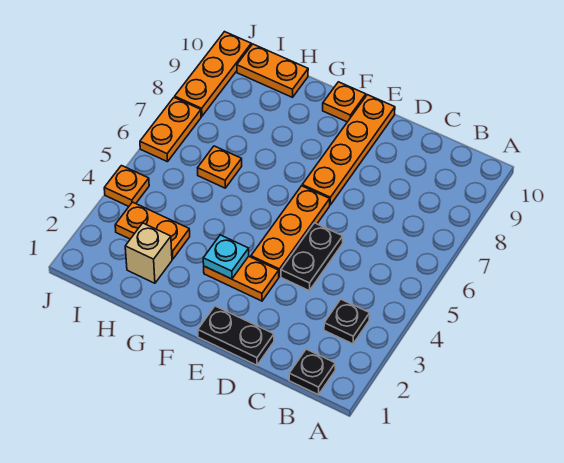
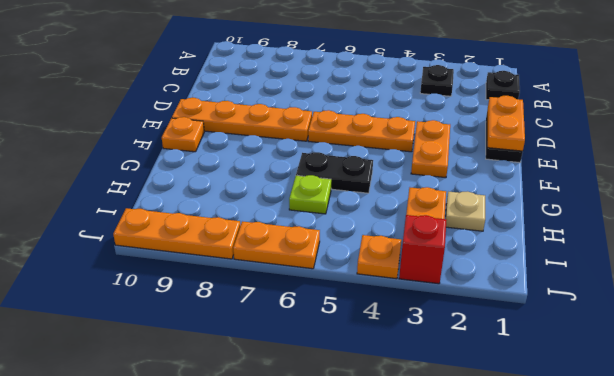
black 1x2 plate [281,223,343,291] -> black 1x2 plate moved to [296,152,373,193]
cyan 1x1 plate [203,235,249,279] -> none
tan 1x1 brick [125,223,172,283] -> tan 1x1 plate [446,192,485,231]
orange 1x1 plate [198,146,242,188] -> lime 1x1 plate [289,175,331,214]
orange 1x2 plate [237,44,308,97] -> orange 1x2 plate moved to [488,96,525,151]
none -> red 1x1 brick [399,215,447,284]

